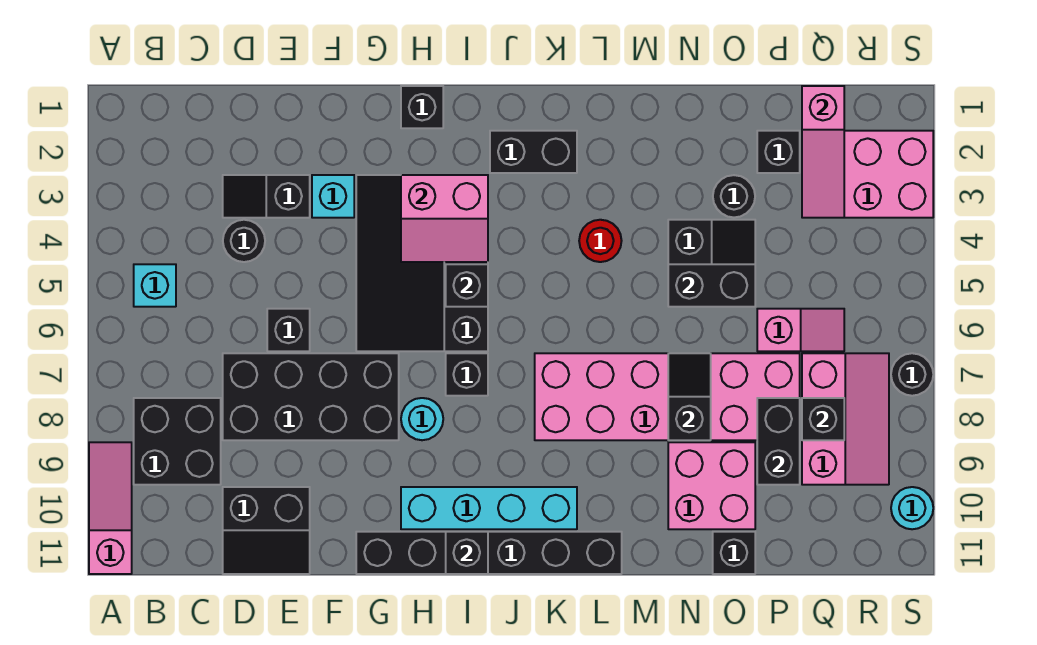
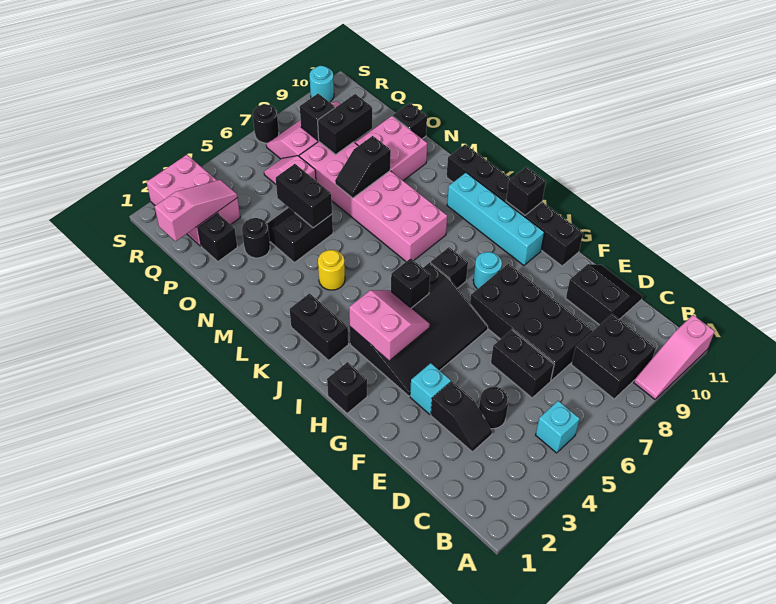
black 1x1 brick [267,309,310,351] -> black 1x2 brick [491,330,554,398]
red 1x1 round brick [579,220,622,262] -> yellow 1x1 round brick [318,250,345,290]

